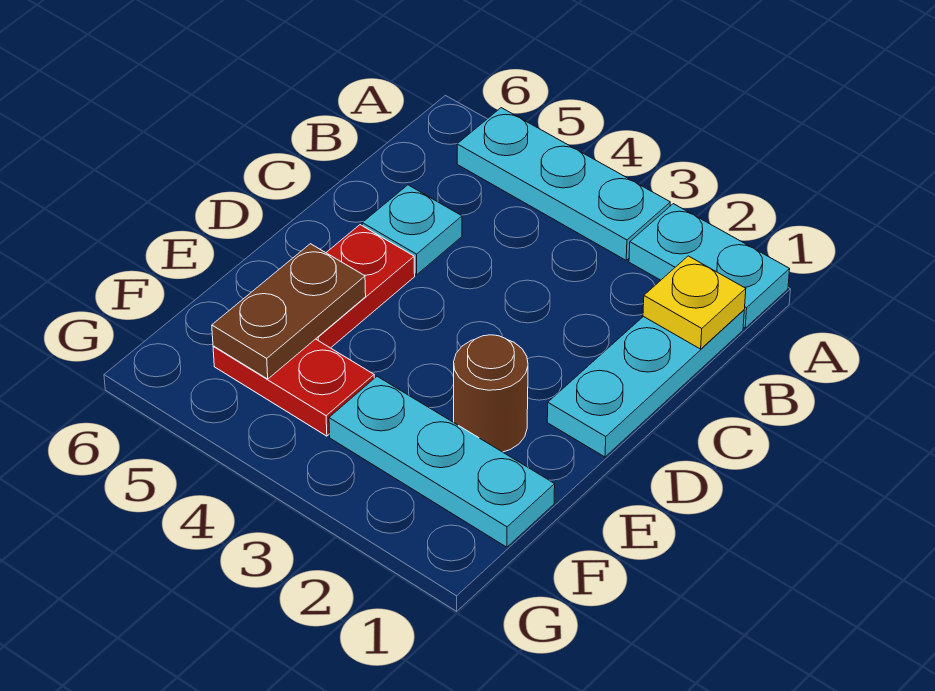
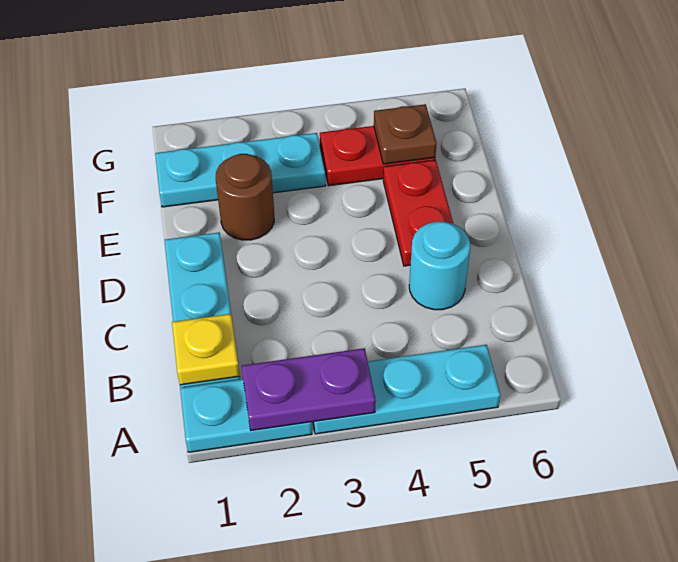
none -> purple 1x2 plate [242,348,376,430]
cyan 1x1 plate [362,185,462,275] -> cyan 1x1 round brick [409,222,470,310]
brown 1x2 plate [212,244,366,379] -> brown 1x1 plate [374,104,437,164]

